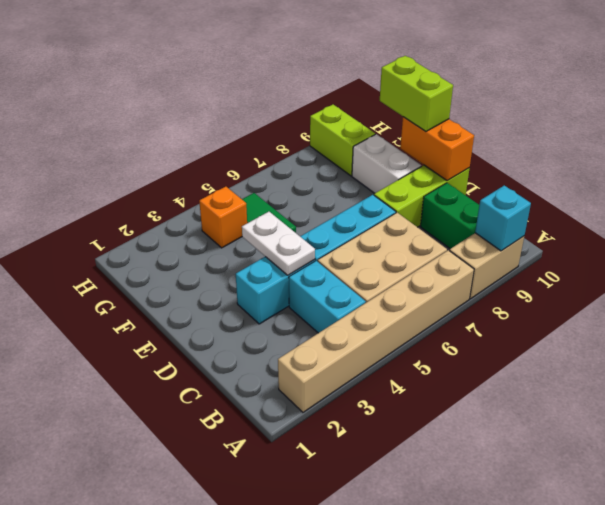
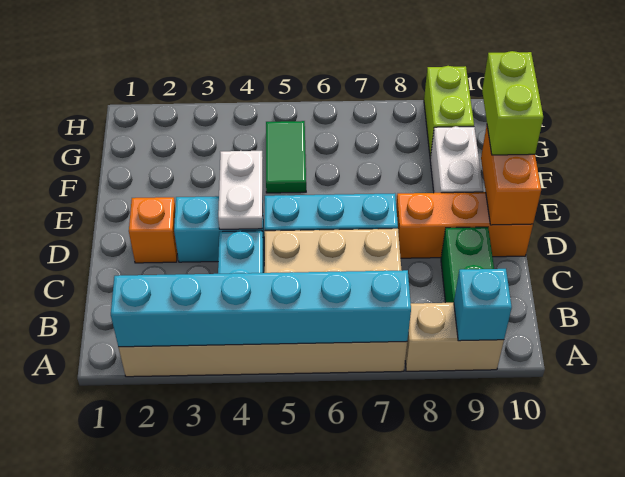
none -> cyan 1x6 brick [111,270,411,347]
lime 1x3 brick [374,165,470,227] -> orange 1x3 brick [396,192,533,258]
orange 1x1 brick [199,187,247,248] -> orange 1x1 brick moved to [129,197,177,263]

